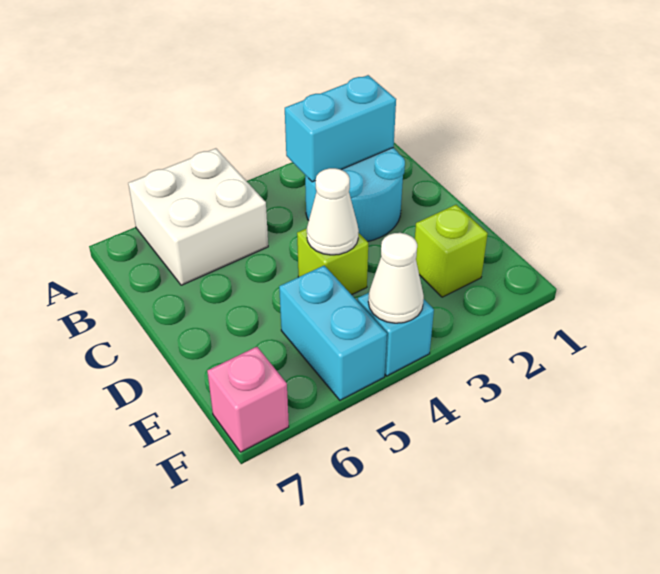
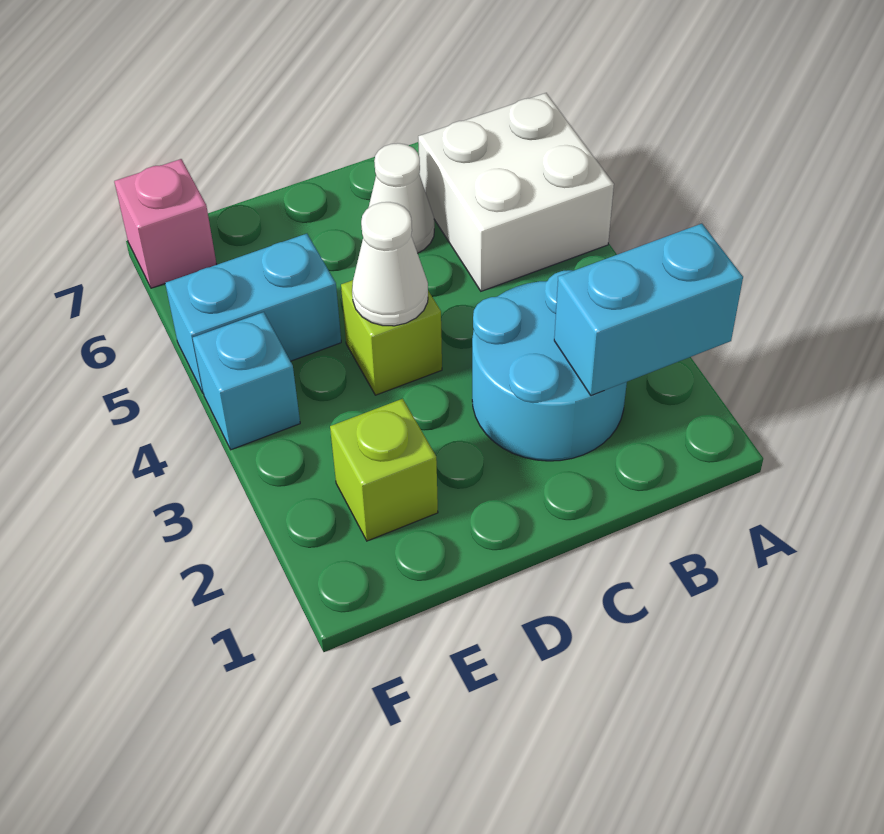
cyan 1x2 brick [285,75,396,182] -> cyan 1x2 brick turned to [554,224,743,395]
white 1x1 cone [368,233,424,323] -> white 1x1 cone moved to [369,143,434,253]

